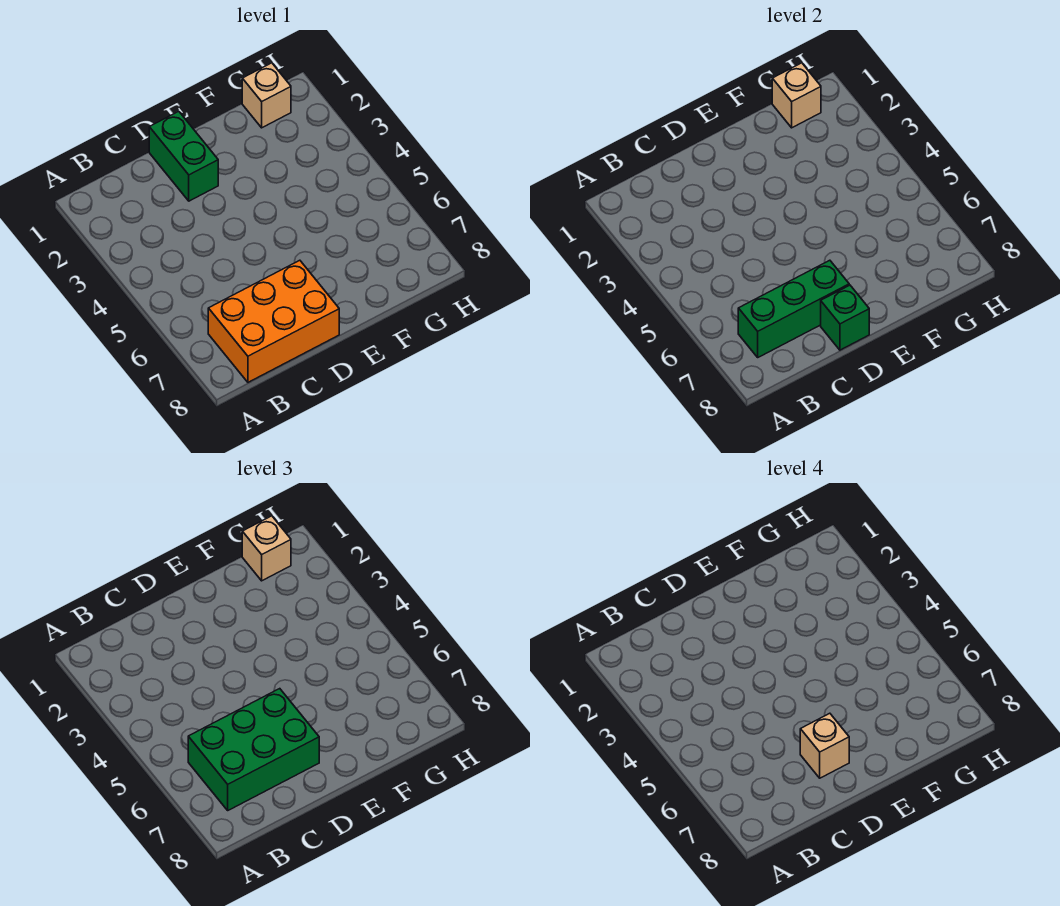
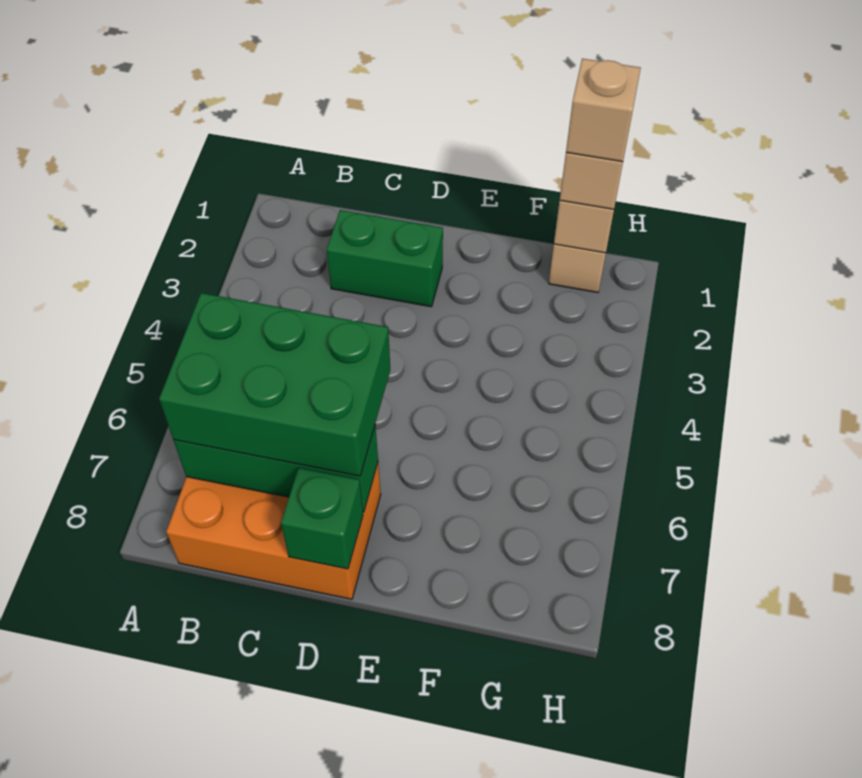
green 1x2 brick [149,111,218,201] -> green 1x2 brick turned to [327,210,443,307]
tan 1x1 brick [800,713,849,778] -> tan 1x1 brick moved to [566,59,641,162]

